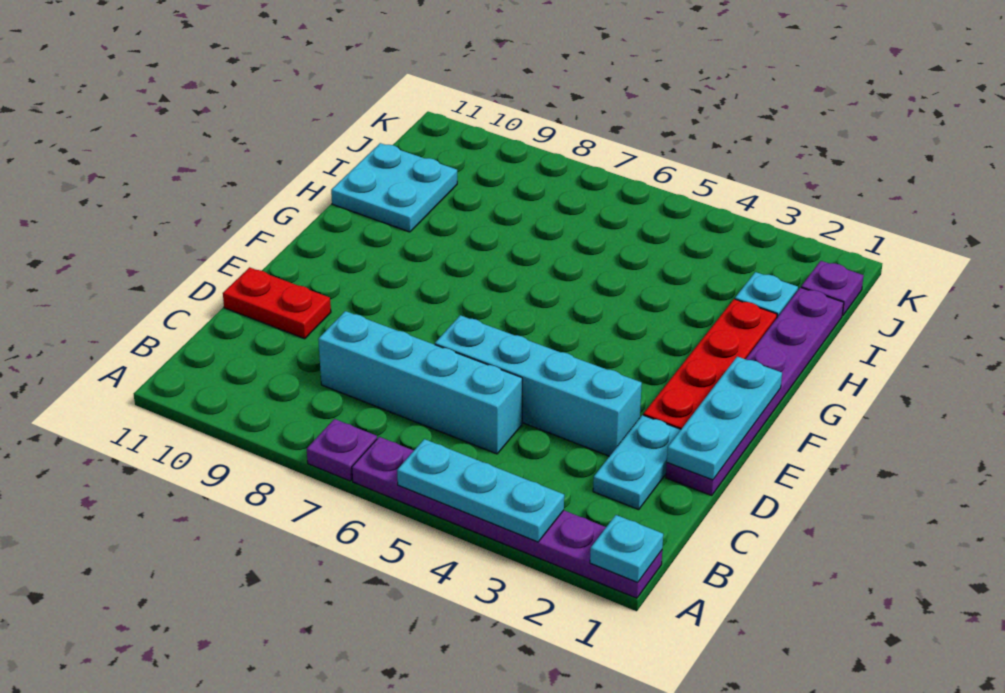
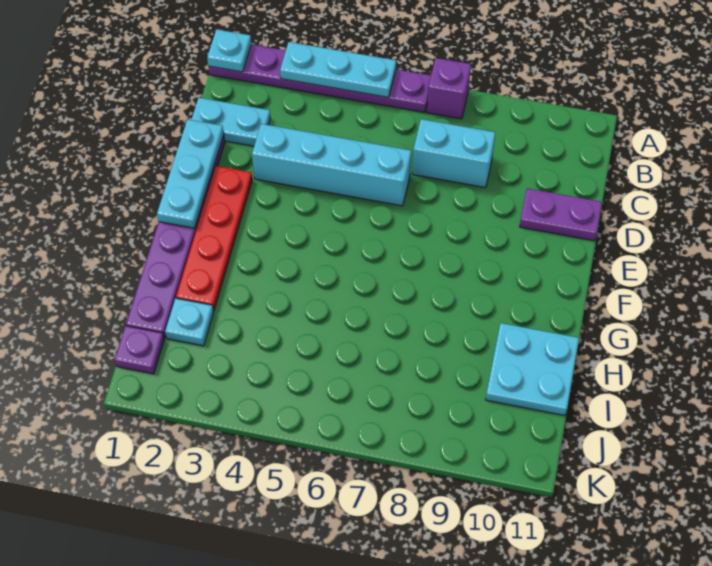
purple 1x1 plate [307,419,377,481] -> purple 1x1 brick [427,58,471,119]
cyan 1x2 plate [593,415,681,510] -> cyan 1x2 plate turned to [191,98,271,146]
cyan 1x4 brick [318,311,522,454] -> cyan 1x2 brick [412,119,495,188]
red 1x2 plate [223,267,331,339] -> purple 1x2 plate [520,188,602,241]

